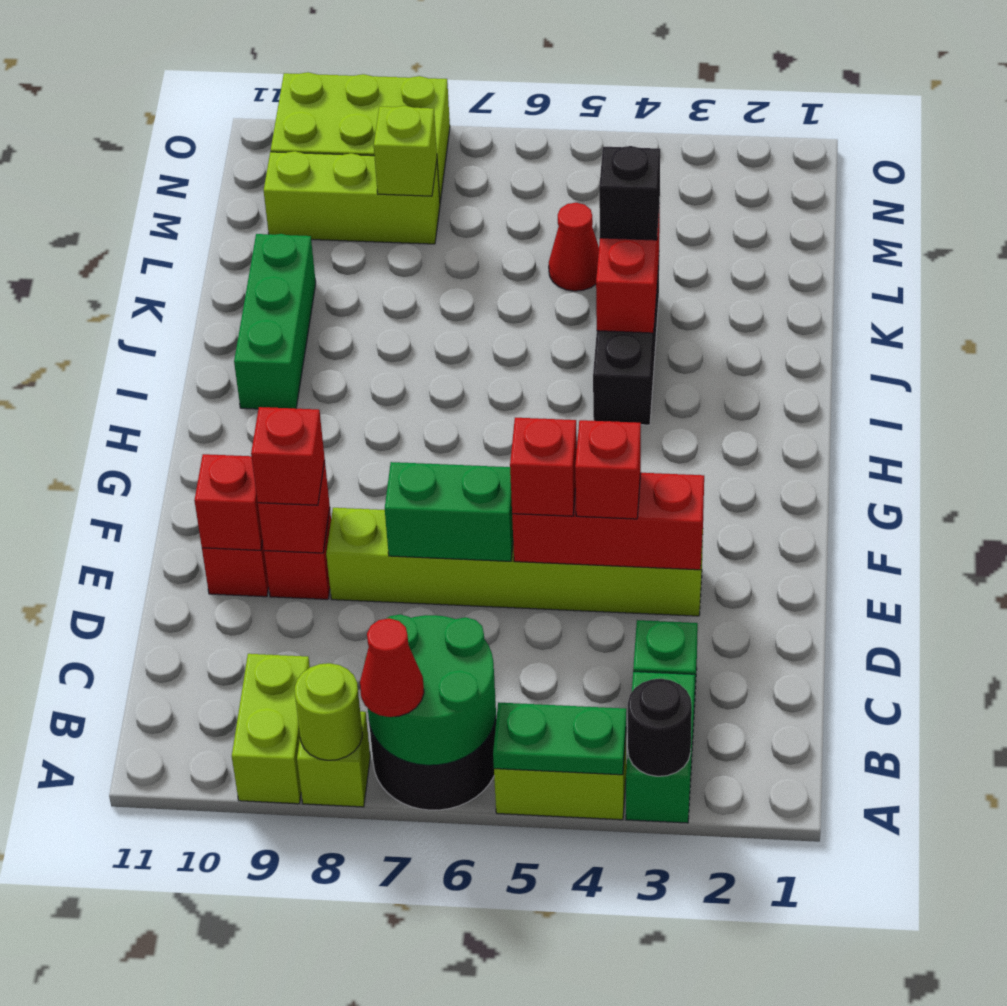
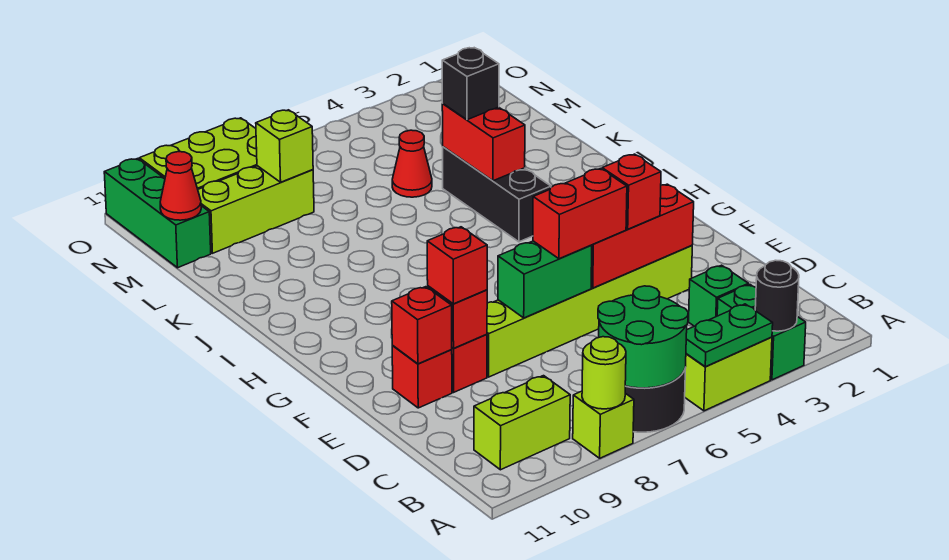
red 1x1 cone [360,618,424,717] -> red 1x1 cone moved to [160,152,201,220]
lime 1x2 brick [232,654,310,804] -> lime 1x2 brick turned to [474,376,570,470]
red 1x1 brick [510,418,577,516] -> red 1x2 brick [533,169,627,259]
green 1x3 brick [234,234,316,409] -> green 1x3 brick moved to [104,159,211,268]

